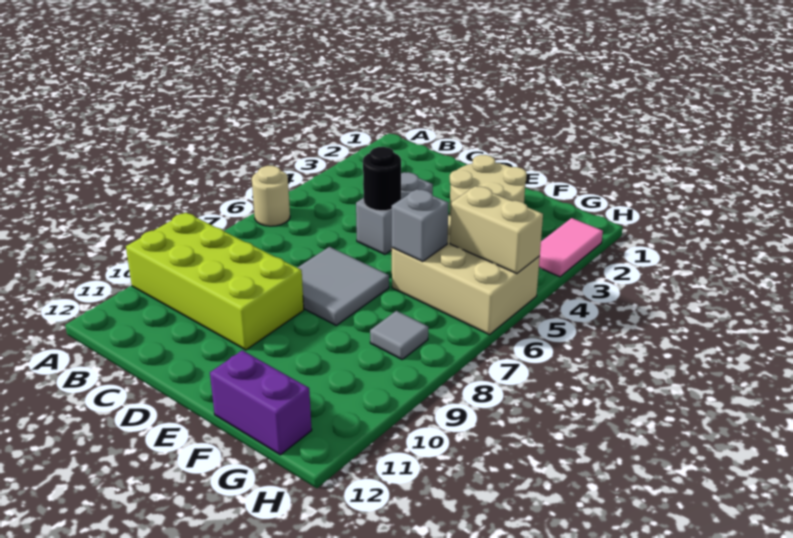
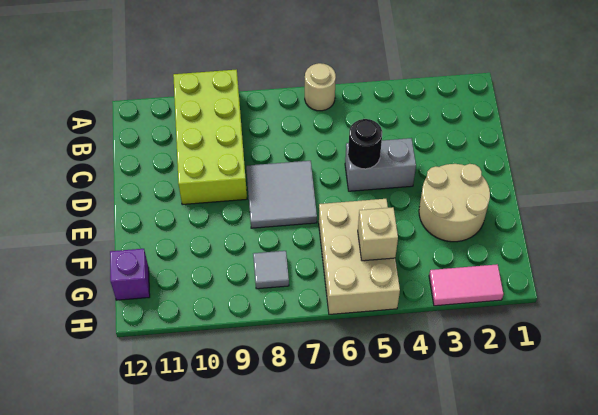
grey 1x1 brick [392,189,449,262] -> none
purple 1x2 brick [210,350,312,455] -> purple 1x1 brick [110,249,150,300]
tan 1x2 brick [450,186,543,274] -> tan 1x1 brick [358,207,398,261]

